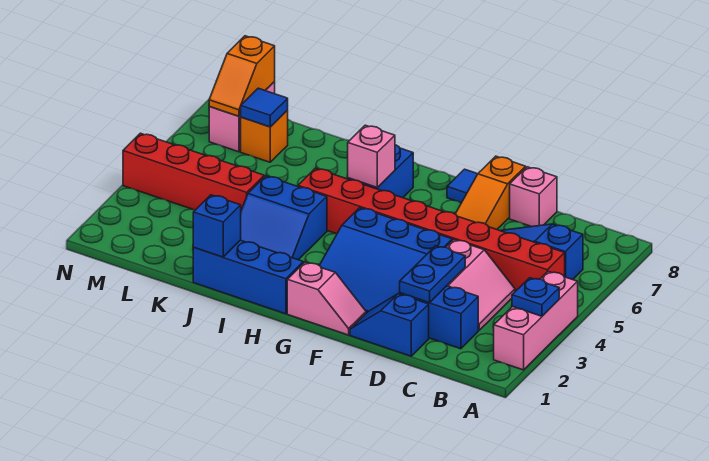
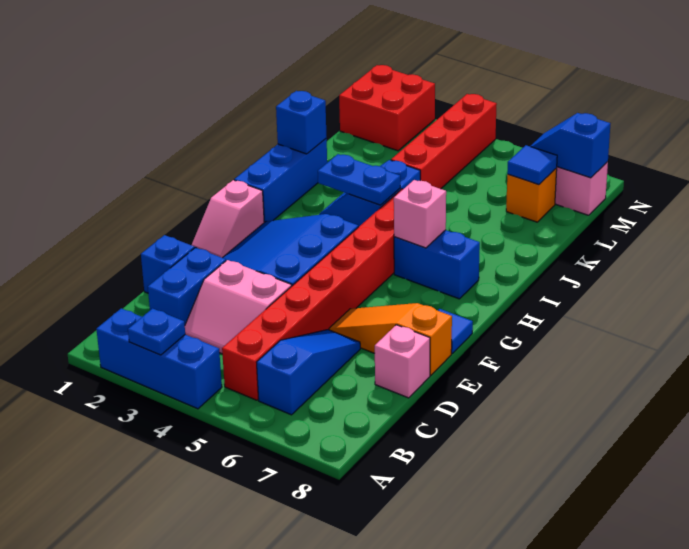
pink 1x3 brick [494,271,578,370] -> blue 1x3 brick [96,308,222,409]
blue 1x2 plate [400,246,465,303] -> blue 1x2 plate moved to [318,154,400,205]
none -> red 2x2 brick [339,65,435,151]
orange 1x2 slope [209,36,275,116] -> blue 1x2 slope [530,113,610,178]

